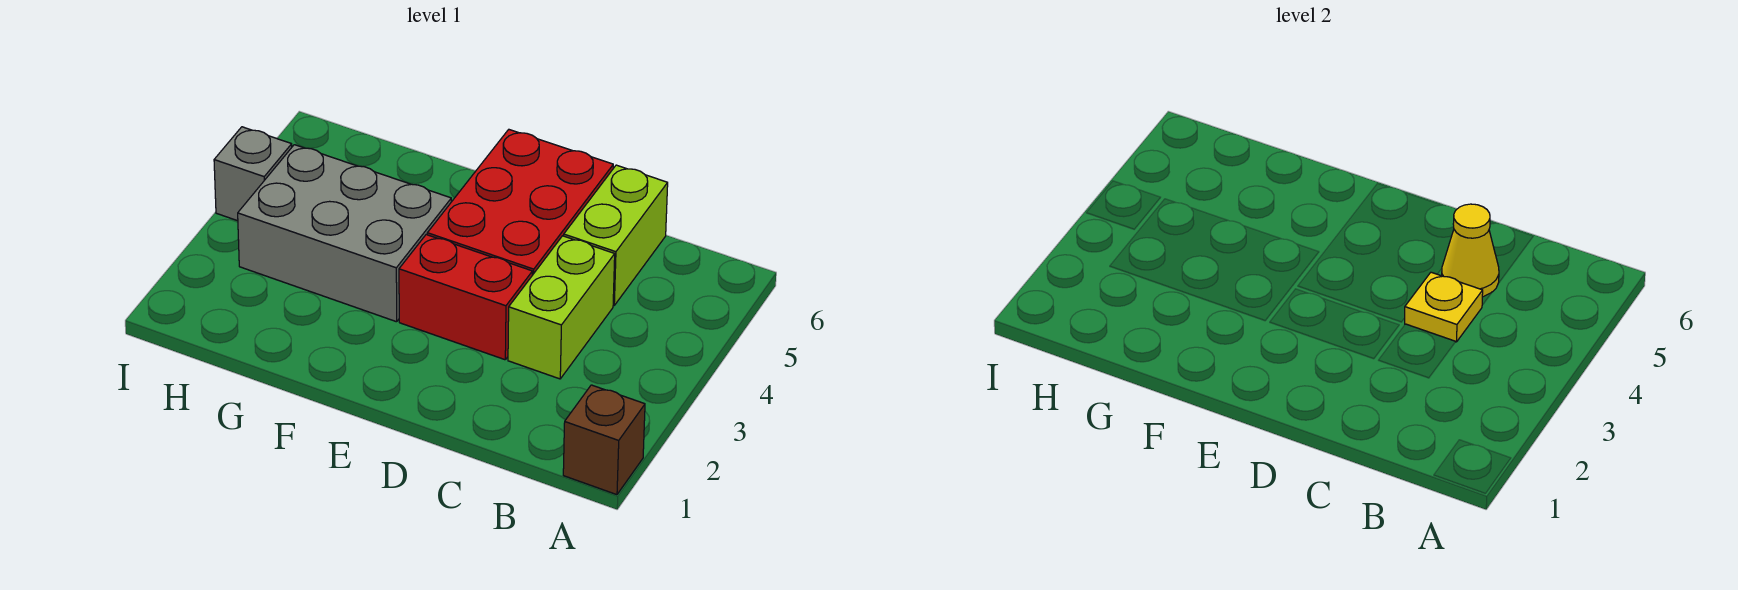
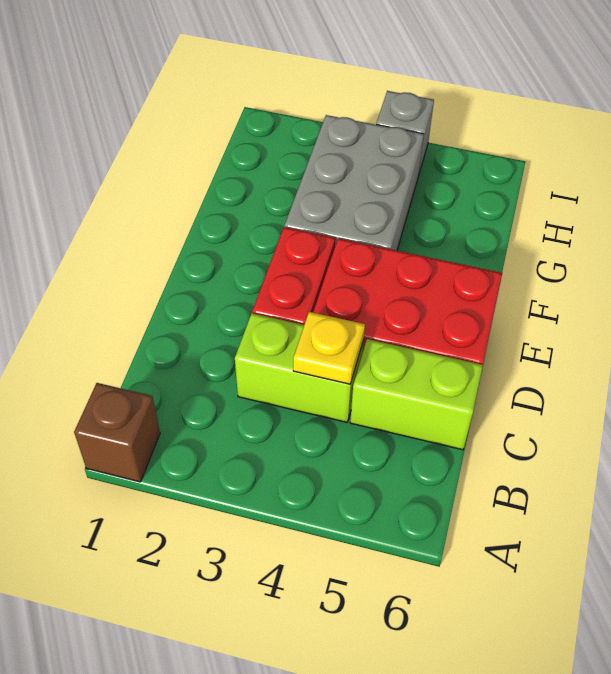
yellow 1x1 cone [1442,204,1499,297] -> none

